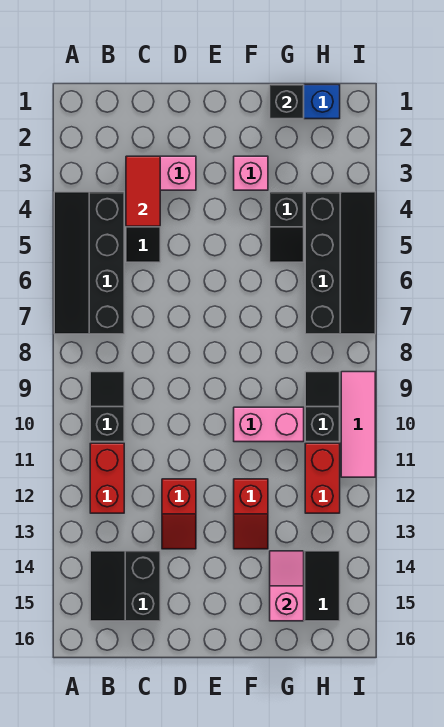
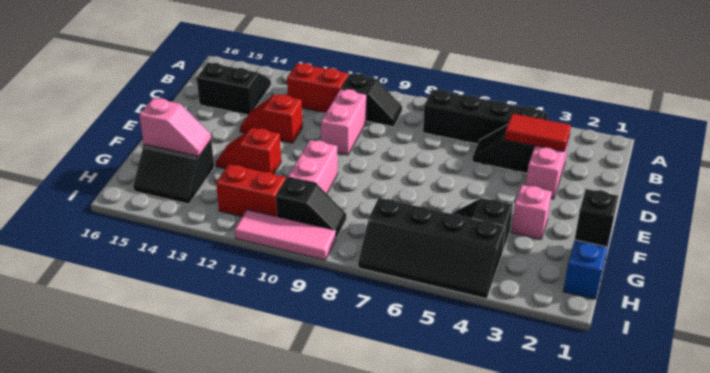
none -> pink 1x2 brick [321,89,367,155]

